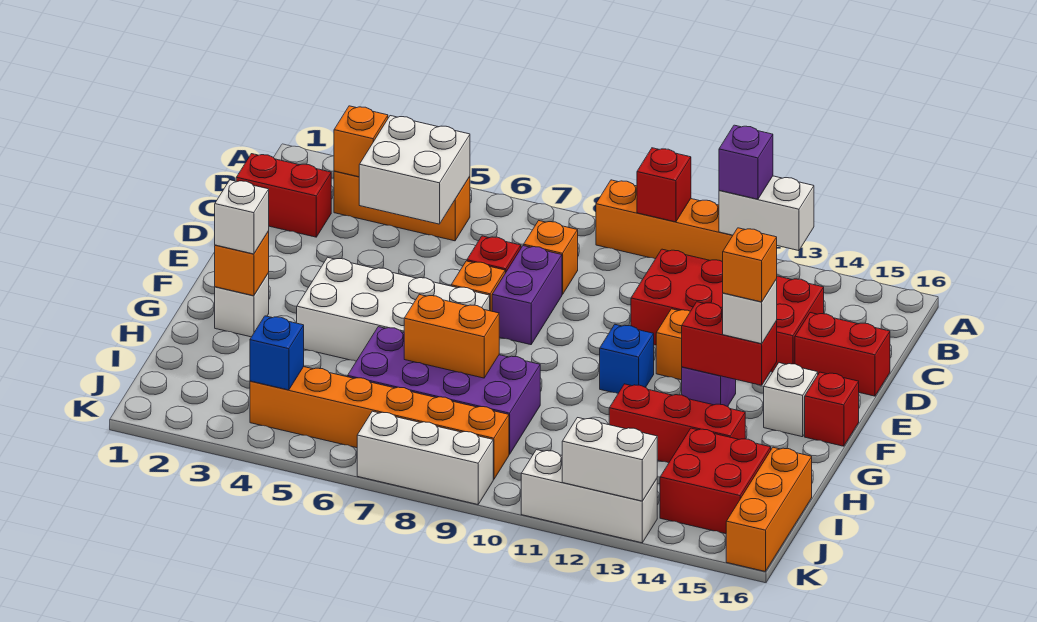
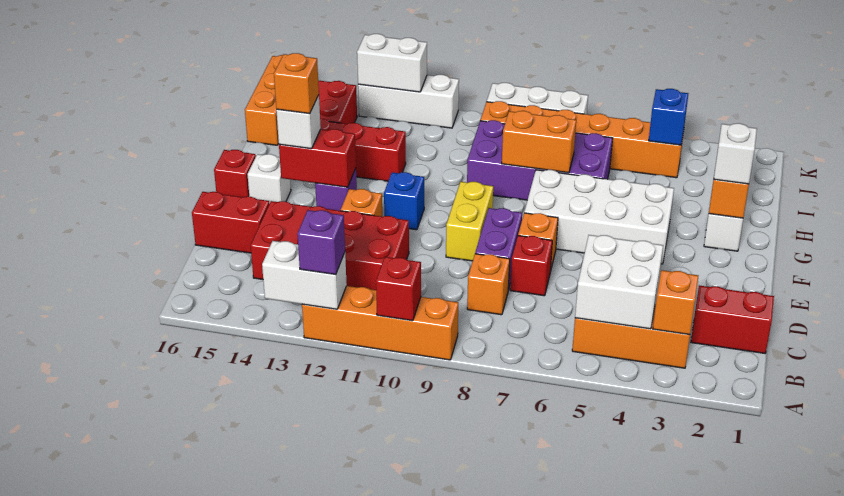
none -> yellow 1x2 brick [446,182,493,261]

